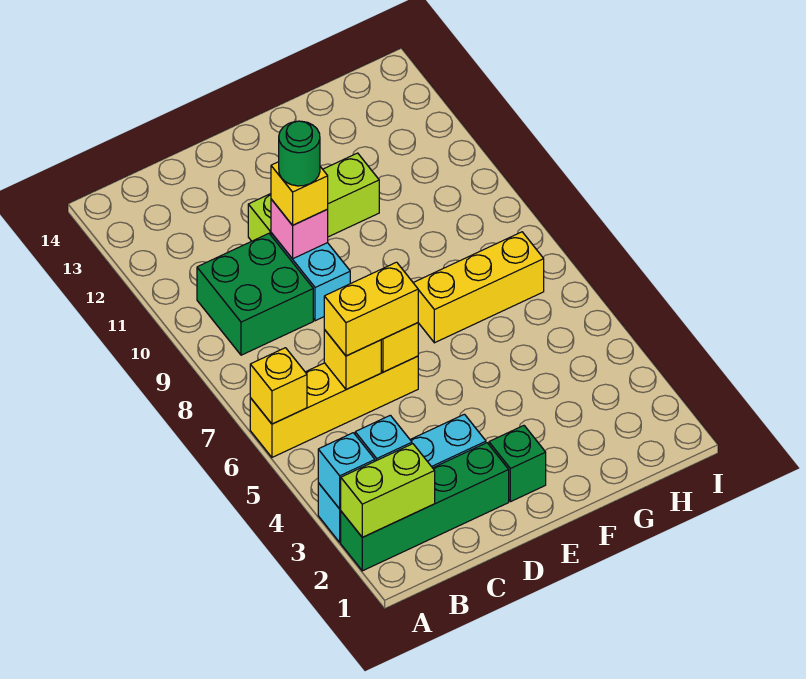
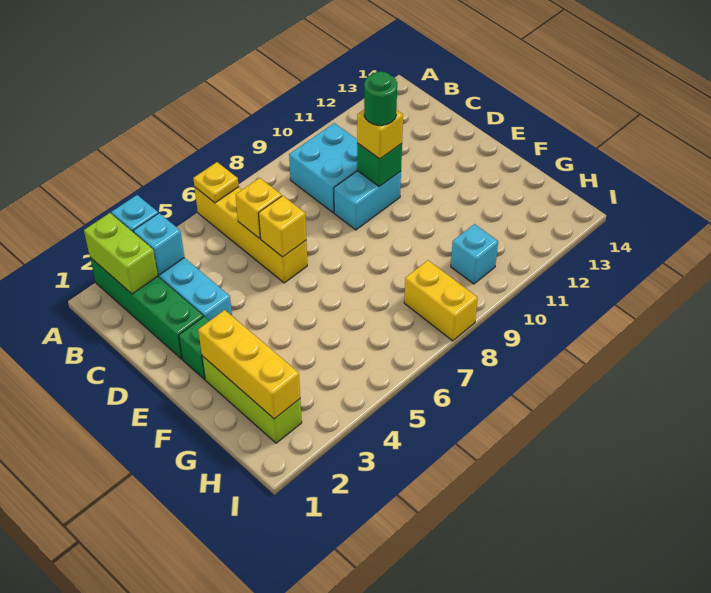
yellow 1x1 brick [250,348,307,424] -> yellow 1x1 plate [193,162,239,203]
green 2x2 brick [197,234,313,355] -> cyan 2x2 brick [289,123,357,213]
yellow 1x2 brick [324,262,418,356] -> yellow 1x2 brick moved to [404,260,478,341]
pink 1x1 brick [271,199,328,259] -> green 1x1 brick [357,143,402,187]
lime 1x3 brick [248,153,379,241] -> lime 1x3 brick moved to [202,356,302,443]
yellow 1x3 brick [413,232,544,343] -> yellow 1x3 brick moved to [198,310,300,419]
none -> cyan 1x1 brick [451,224,498,284]

